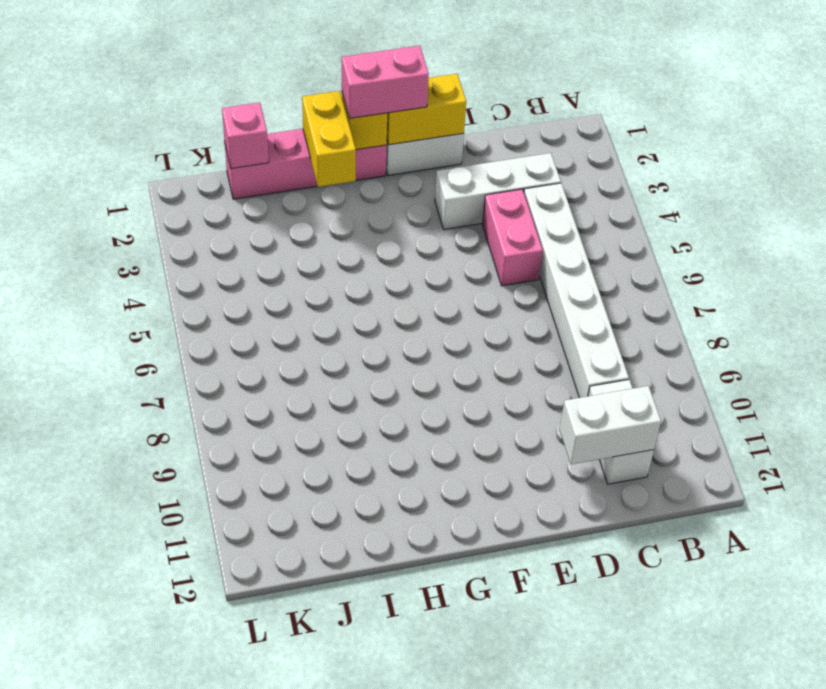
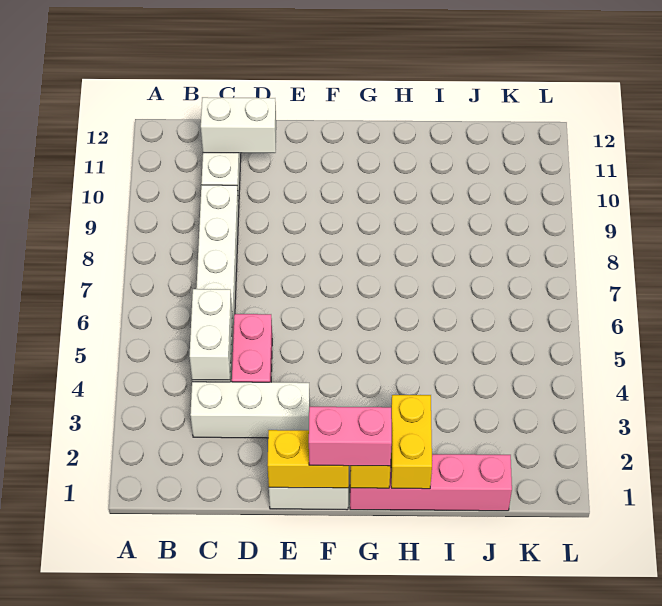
none -> white 1x2 brick [190,289,232,380]
pink 1x1 brick [222,103,269,169] -> none

